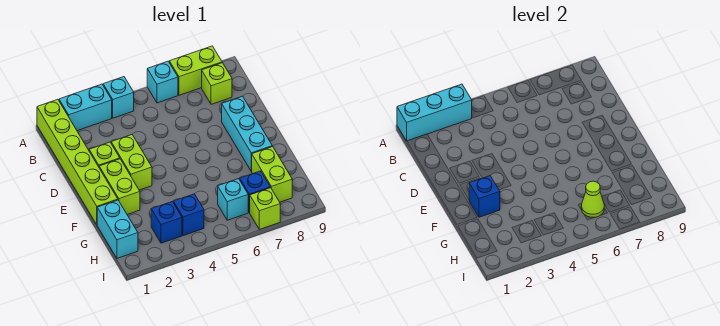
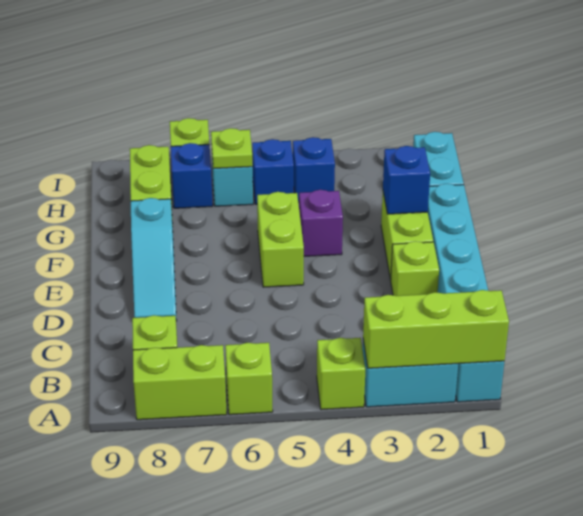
lime 1x6 brick [37,99,118,224] -> cyan 1x6 brick [428,184,504,402]
cyan 1x3 brick [397,84,472,141] -> lime 1x3 brick [363,290,509,368]
cyan 1x1 brick [103,77,134,118] -> lime 1x1 brick [317,338,365,410]
cyan 1x1 brick [147,61,178,103] -> lime 1x1 brick [225,343,273,415]
lime 1x2 brick [111,135,152,190] -> lime 1x2 brick moved to [257,192,304,287]
cyan 1x3 brick [222,96,272,171] -> cyan 1x3 slope [131,198,177,321]
none -> purple 1x1 brick [299,190,343,256]
blue 1x1 brick [151,201,182,243] -> blue 1x1 brick moved to [252,139,294,204]
lime 1x1 cone [581,181,604,217] -> lime 1x1 plate [211,128,253,169]

